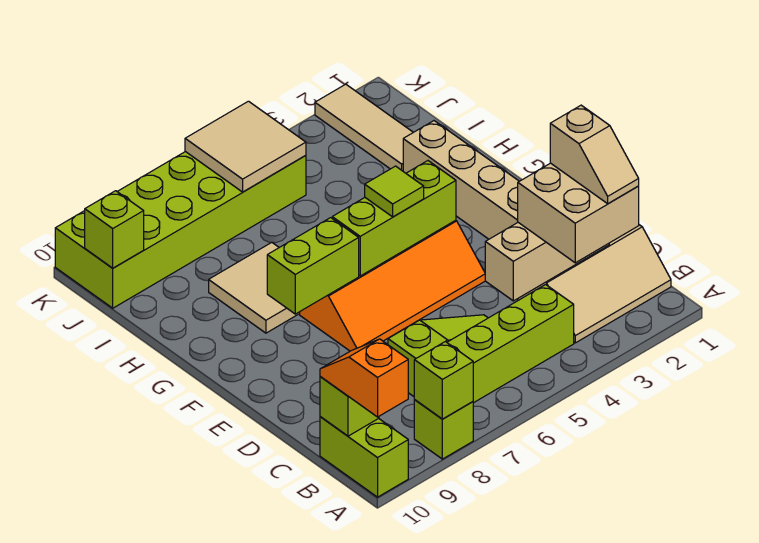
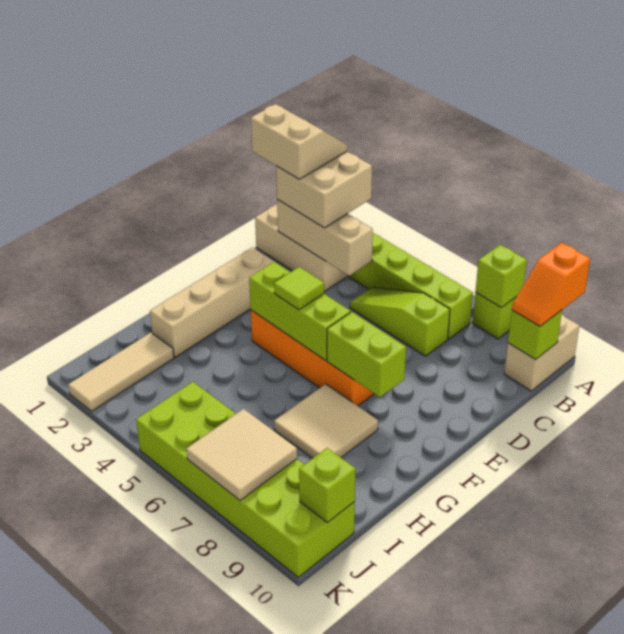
lime 1x2 brick [320,417,408,497] -> tan 1x2 brick [504,314,579,391]
tan 1x2 slope [550,105,639,204] -> tan 2x2 slope [251,104,347,179]
tan 2x2 tile [185,101,306,192] -> tan 2x2 tile moved to [186,409,297,500]

